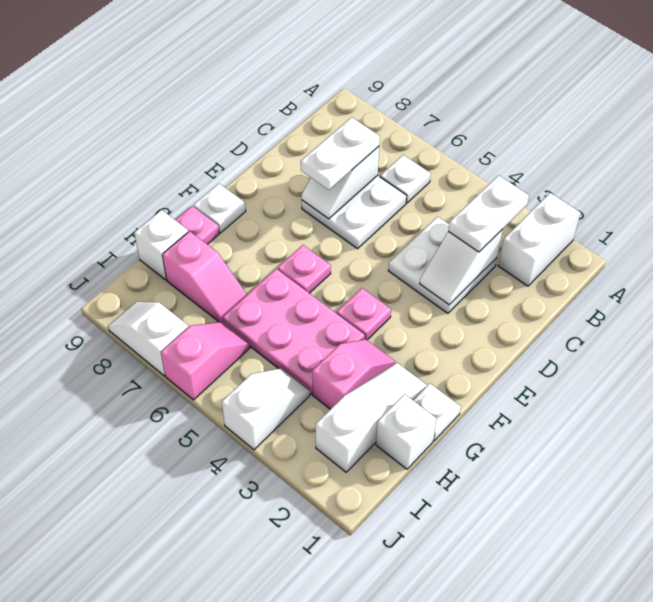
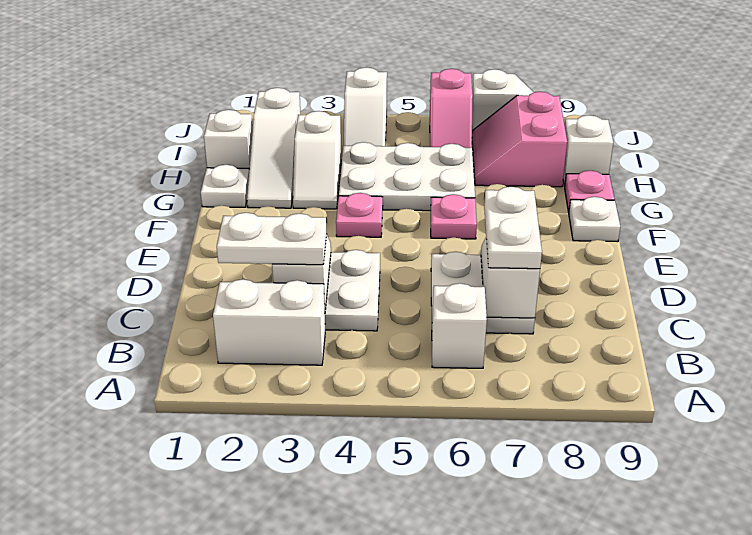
white 1x2 brick [498,193,581,286] -> white 1x2 brick turned to [213,279,325,365]
white 1x2 plate [448,175,529,252] -> white 1x2 plate turned to [217,213,326,265]
white 1x1 plate [380,155,431,203] -> white 1x1 brick [432,283,487,368]
pink 1x2 slope [312,339,396,409] -> white 1x2 slope [293,111,341,209]
pink 2x3 plate [222,269,365,394] -> white 2x3 plate [339,142,475,211]
pink 1x2 slope [162,231,247,323] -> pink 2x2 slope [472,92,567,187]

